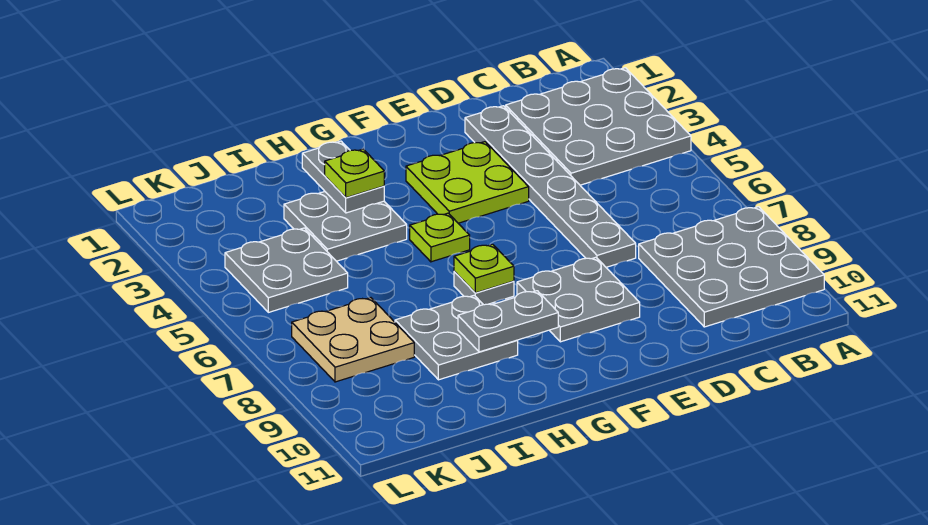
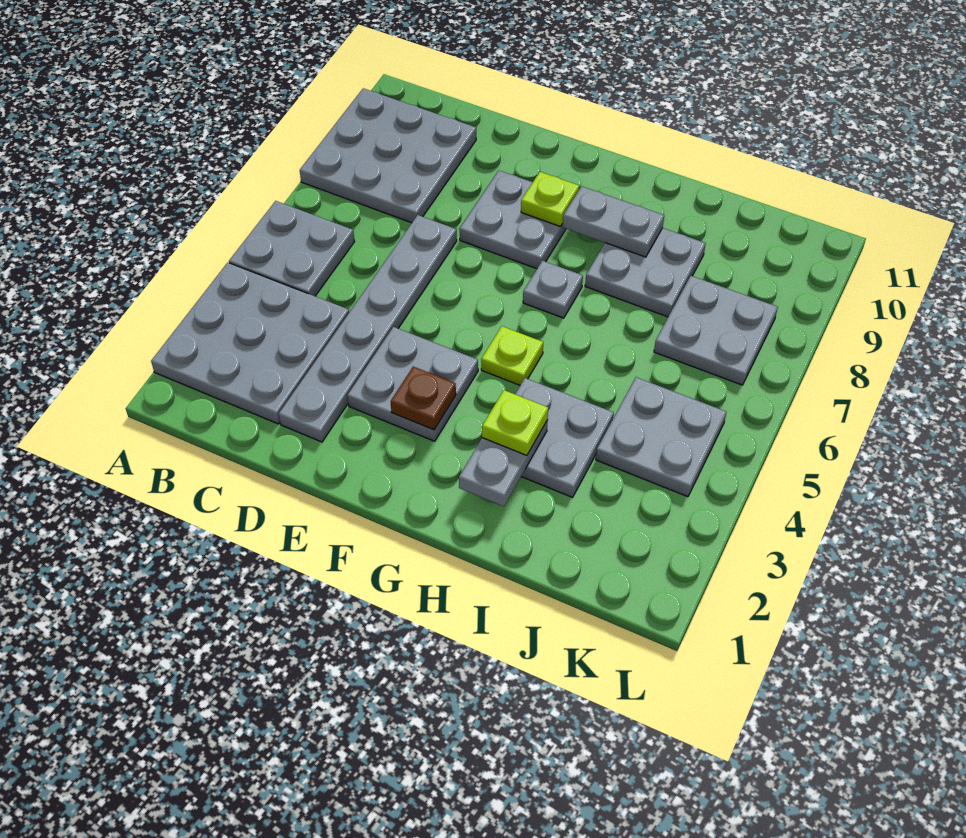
none -> grey 2x2 plate [229,201,355,296]
lime 2x2 plate [406,142,529,223] -> grey 2x2 plate [347,327,478,441]
none -> brown 1x1 plate [391,367,456,430]
lime 1x1 plate [454,244,514,293] -> lime 1x1 plate moved to [521,172,579,227]
tan 2x2 plate [292,298,414,382] -> grey 2x2 plate [654,276,778,385]

